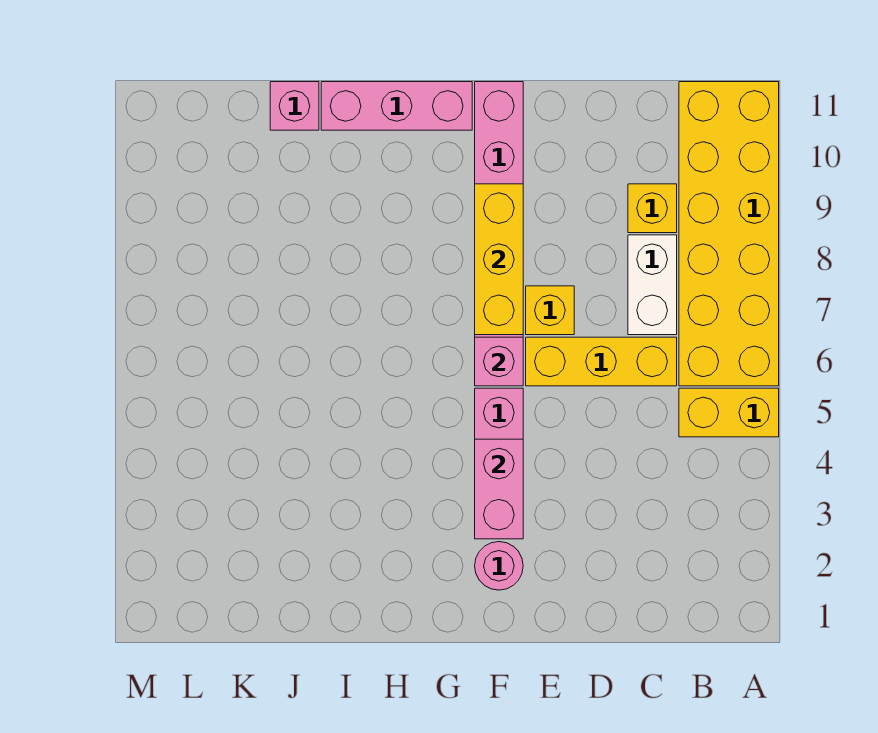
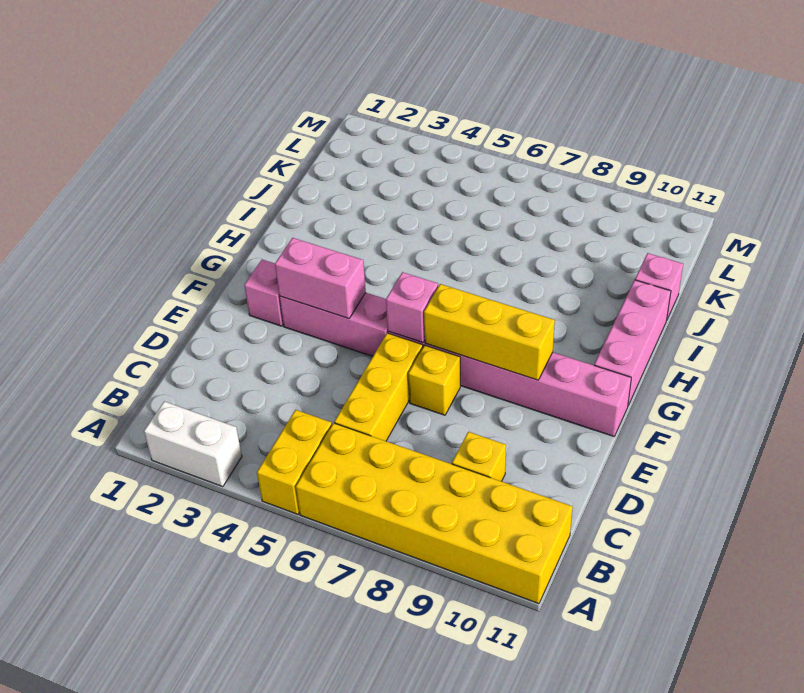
white 1x2 brick [628,235,677,335] -> white 1x2 brick moved to [144,401,242,487]
pink 1x1 round brick [475,542,523,590] -> pink 1x1 brick [244,260,283,326]

